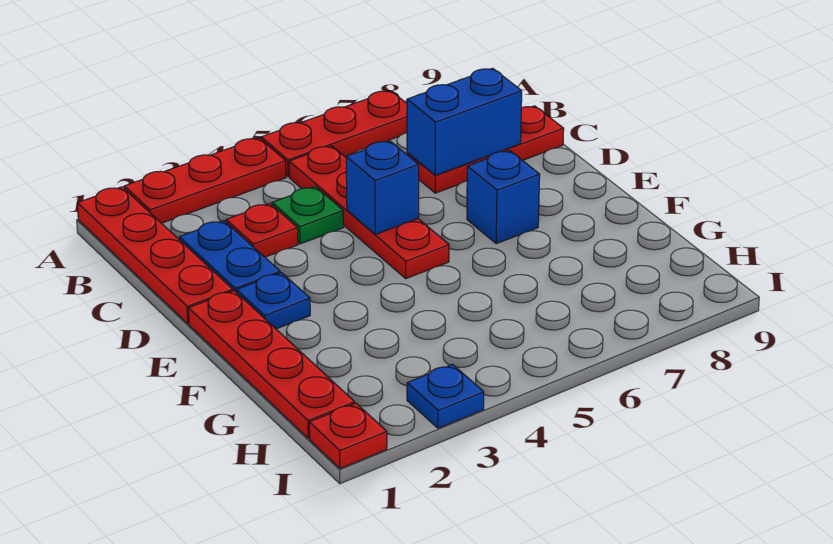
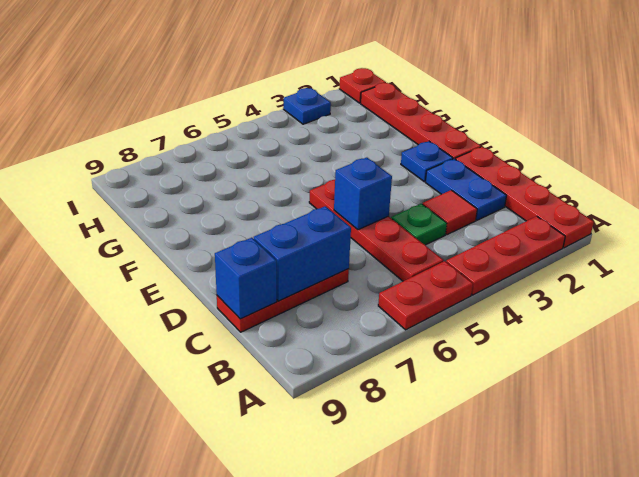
red 1x3 plate [261,91,407,177] -> red 1x2 plate [378,261,473,330]
red 1x1 plate [226,203,298,257] -> red 1x1 tile [423,190,477,235]
blue 1x1 brick [467,150,540,244] -> blue 1x1 brick moved to [215,238,277,319]

